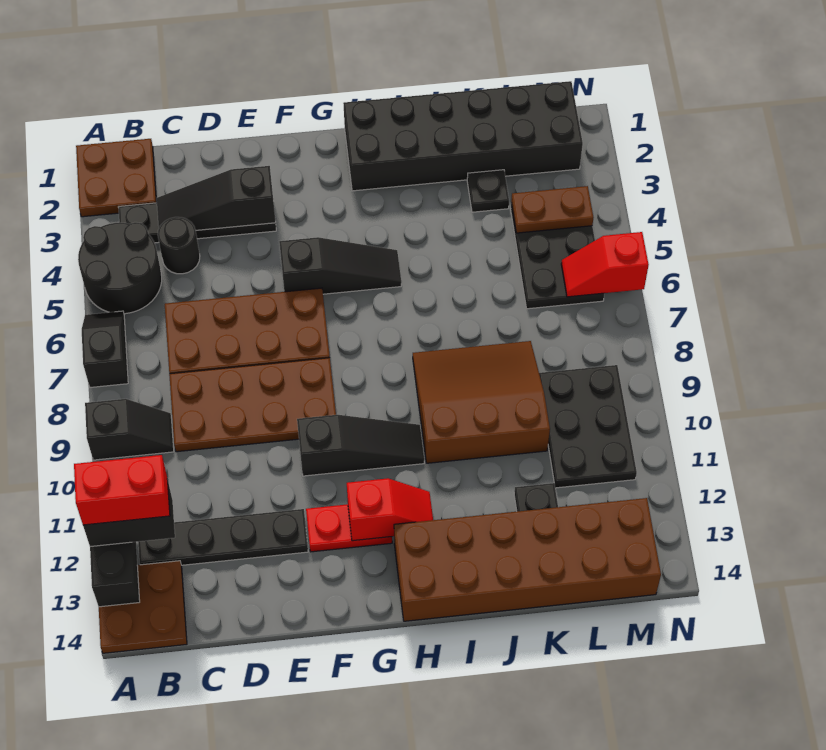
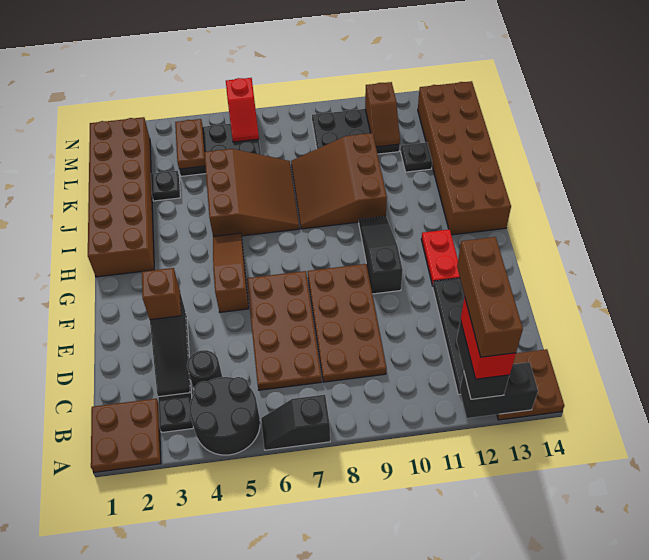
black 1x2 slope [85,399,174,460] -> none
none -> brown 1x3 brick [457,237,523,357]
none -> brown 1x1 brick [142,268,181,320]
black 1x3 slope [279,237,401,294] -> brown 1x3 slope [213,233,249,312]
red 1x2 slope [347,478,433,541] -> none
black 2x6 brick [343,81,583,191] -> brown 2x6 brick [88,117,154,277]
none -> brown 3x3 slope [204,149,299,236]
none -> brown 1x2 slope [365,82,400,147]

